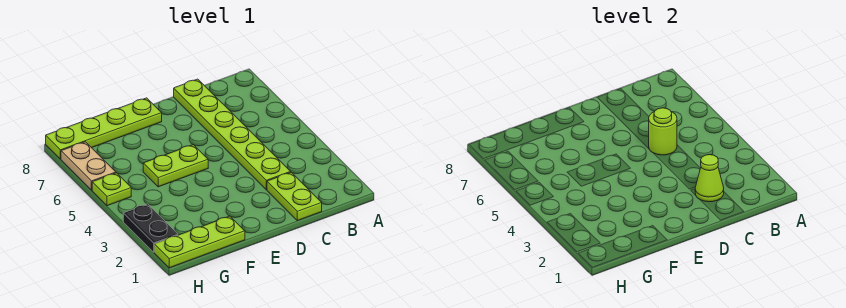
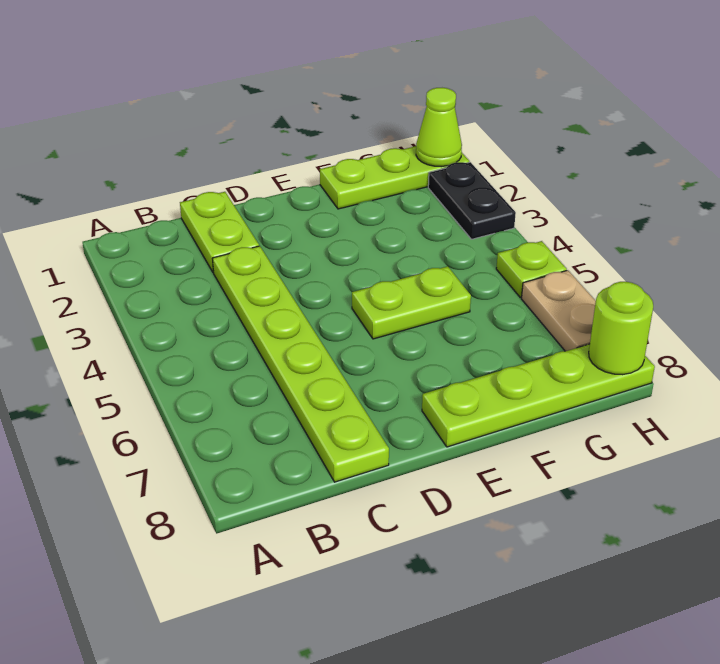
lime 1x1 cone [695,155,724,202] -> lime 1x1 cone moved to [416,88,462,167]
lime 1x1 round brick [649,108,677,155] -> lime 1x1 round brick moved to [589,282,653,375]

